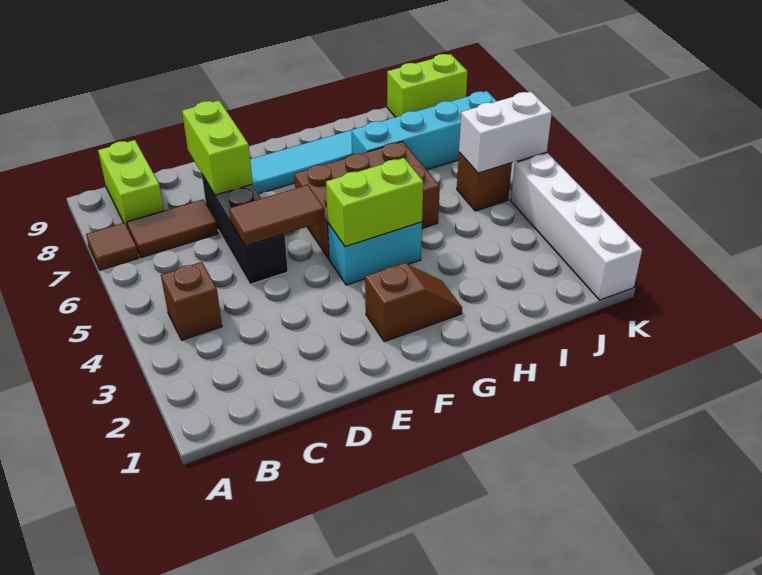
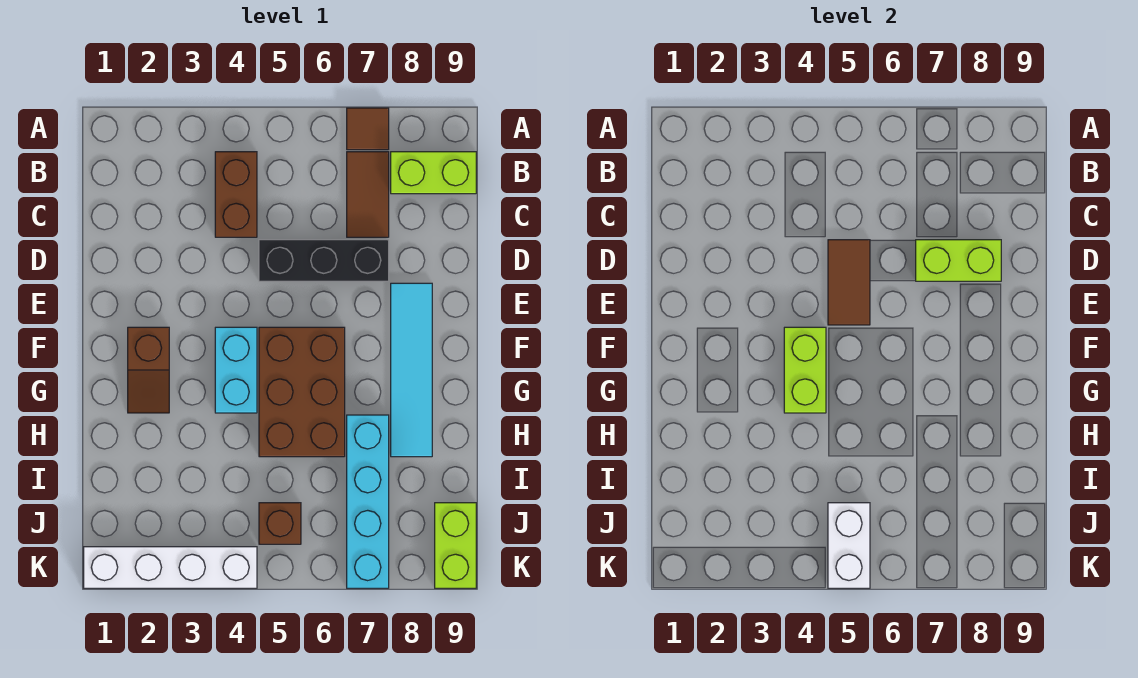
brown 1x1 brick [161,262,222,340] -> brown 1x2 brick [215,152,257,237]

